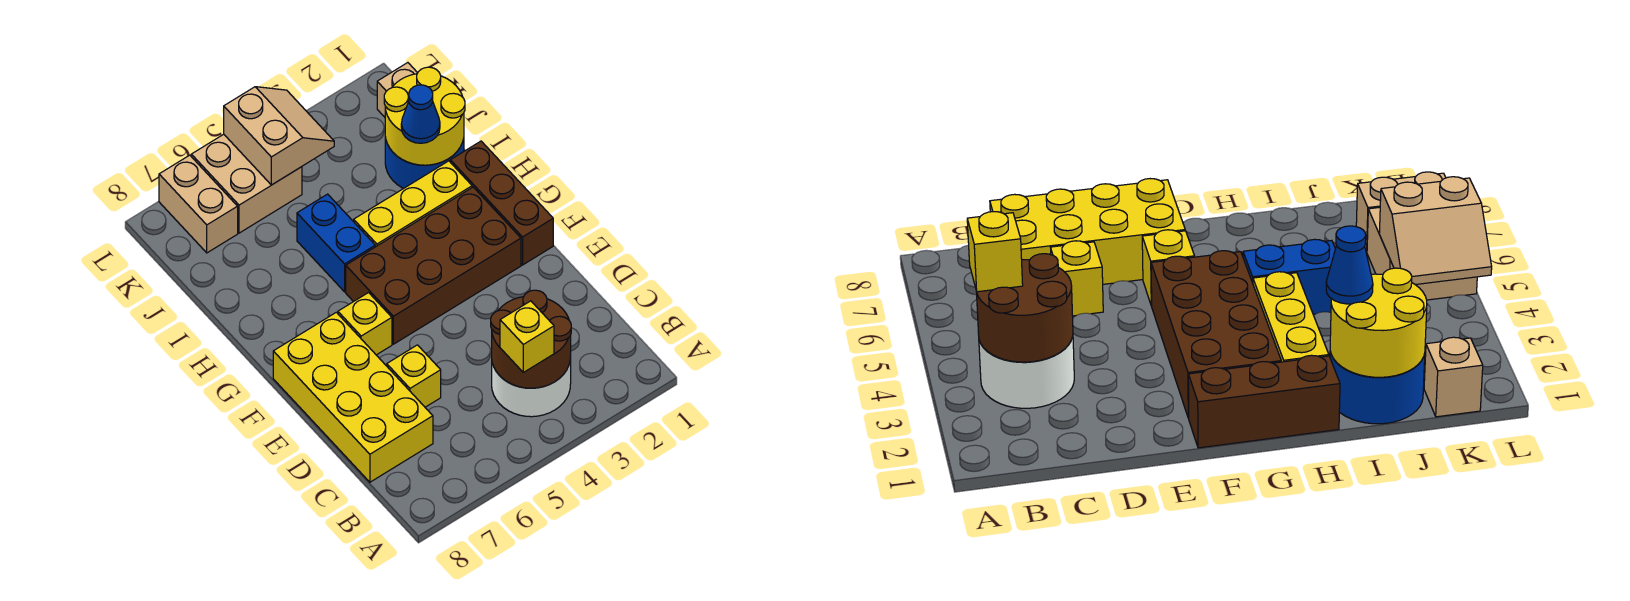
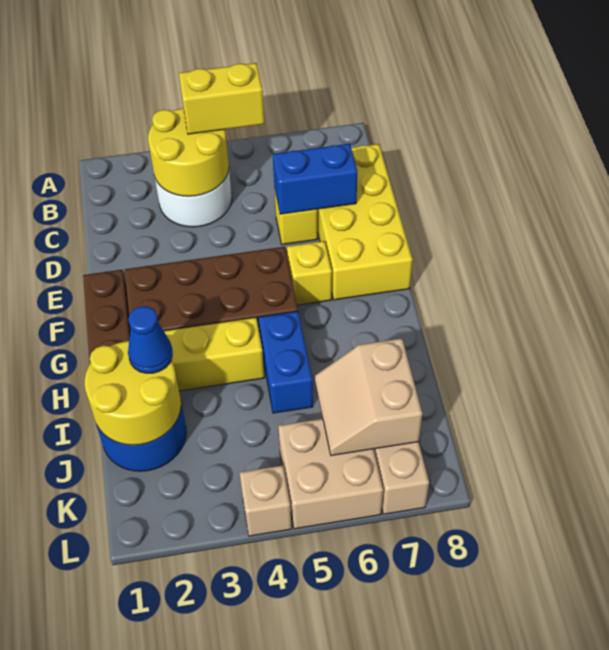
brown 2x2 round brick [491,290,571,388] -> yellow 2x2 round brick [148,108,229,196]
yellow 1x1 brick [500,301,554,372] -> yellow 1x2 brick [179,63,264,134]
none -> blue 1x2 brick [273,144,358,214]
tan 1x1 brick [377,63,417,117] -> tan 1x1 brick moved to [240,465,292,536]
tan 2x2 slope [224,87,334,185] -> tan 2x2 slope moved to [315,338,422,456]

